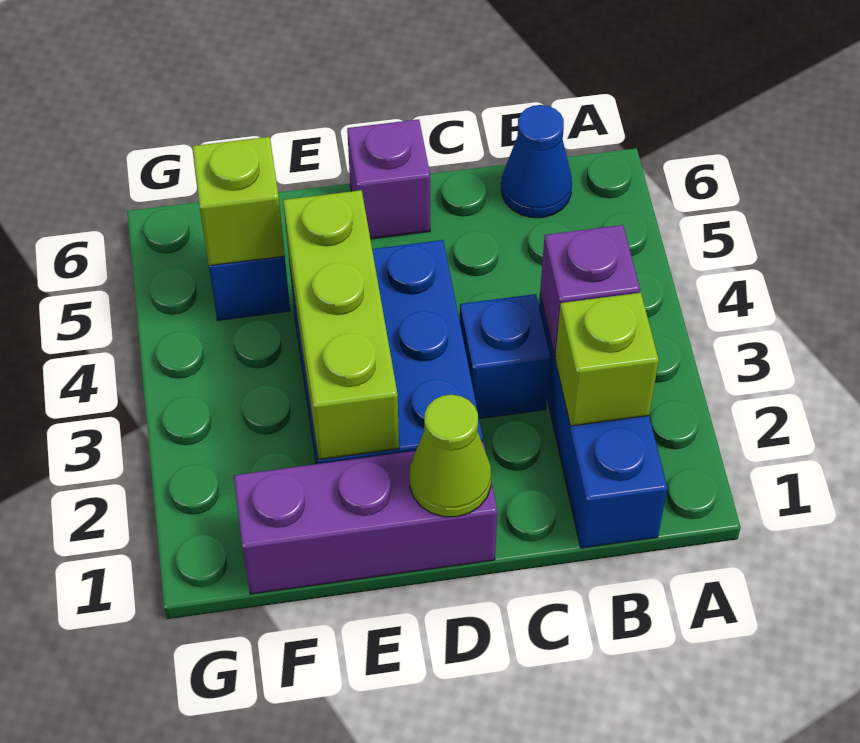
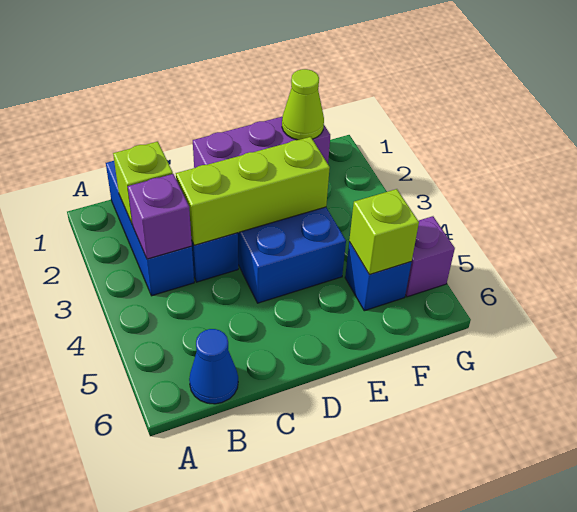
lime 1x1 cone [410,395,491,517] -> lime 1x1 cone moved to [282,69,324,140]
purple 1x1 brick [347,119,430,239] -> purple 1x1 brick moved to [405,216,455,297]
lime 1x3 brick [283,190,399,460] -> lime 1x3 brick turned to [176,137,330,245]

